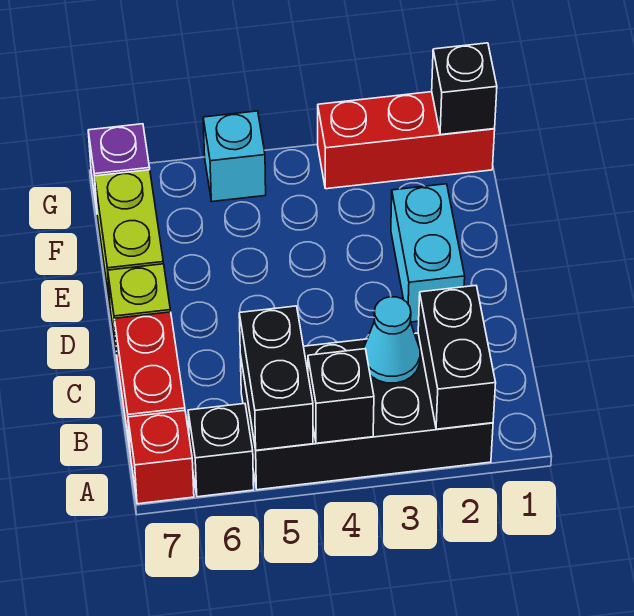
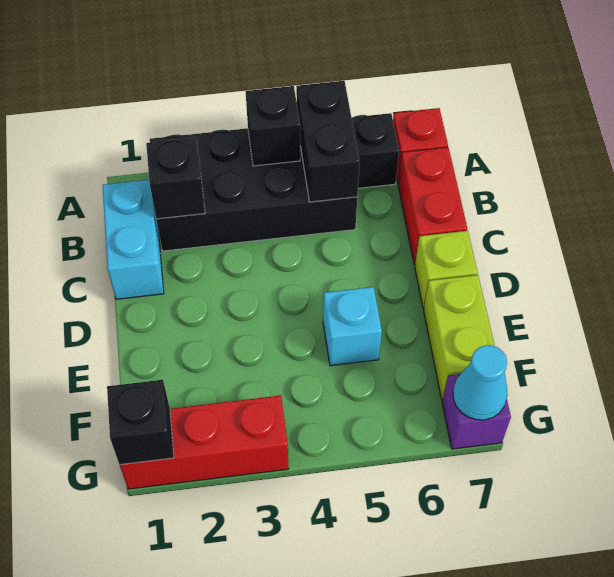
black 1x2 brick [418,286,496,429] -> black 1x1 brick [146,138,205,219]
cyan 1x1 cone [364,297,420,383] -> cyan 1x1 cone moved to [453,345,508,420]
cyan 1x2 brick [391,184,465,322] -> cyan 1x2 brick moved to [103,180,164,299]
cyan 1x1 brick [203,111,266,202] -> cyan 1x1 brick moved to [323,287,382,366]

